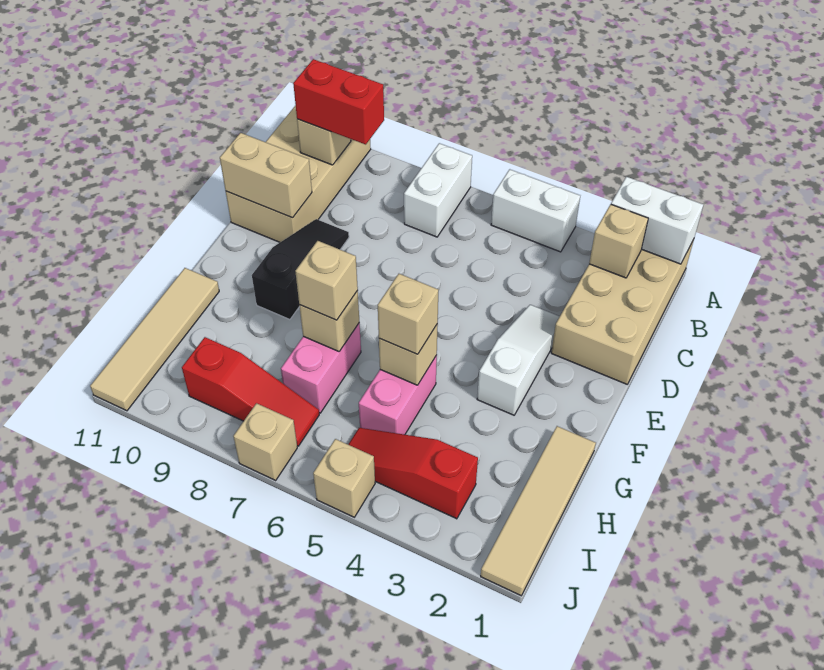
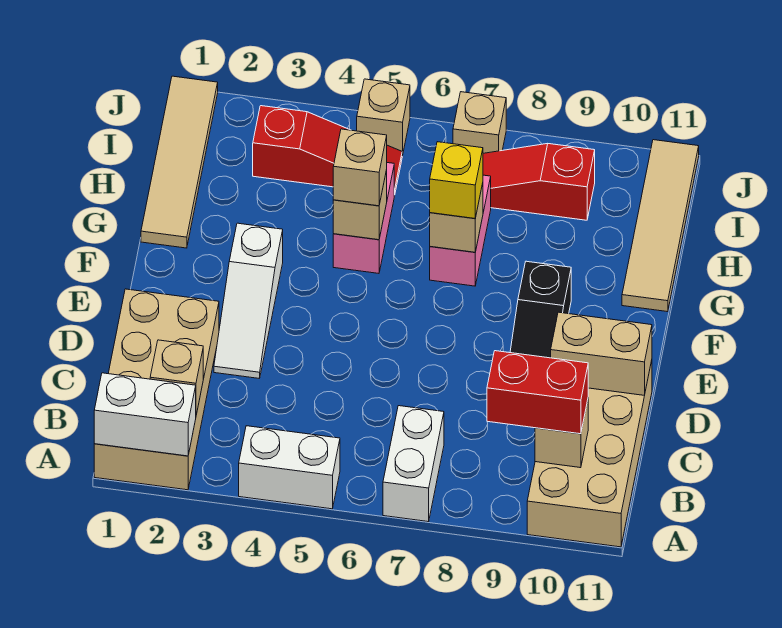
tan 1x1 brick [295,241,358,320] -> yellow 1x1 brick [430,142,483,219]

